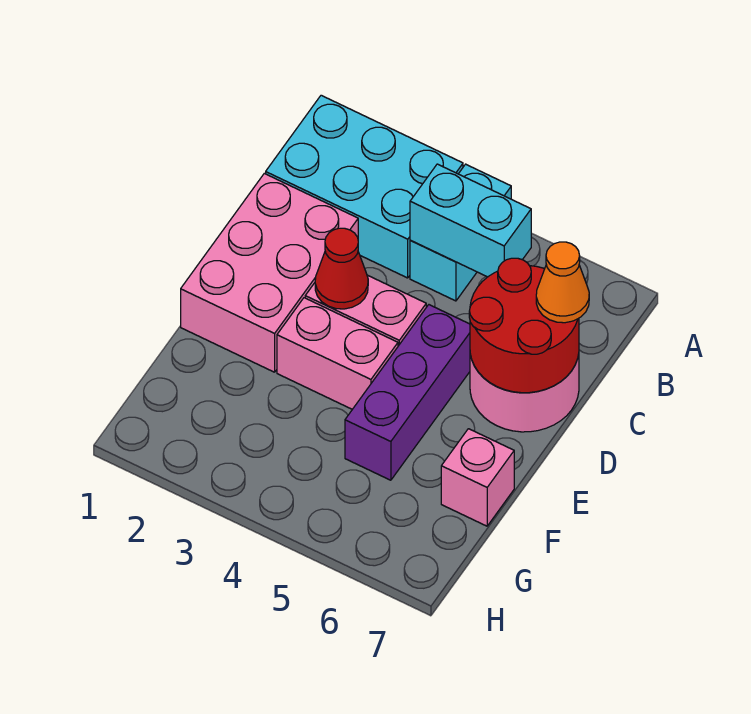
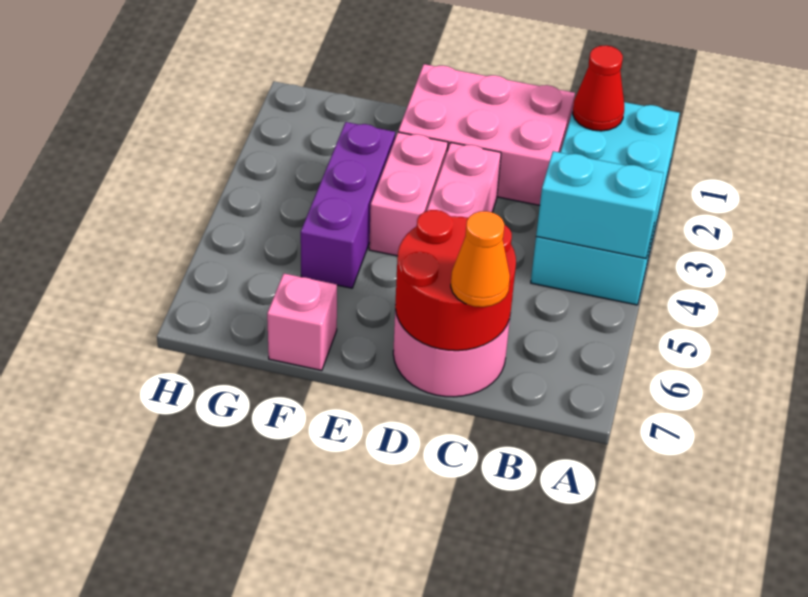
cyan 1x2 brick [410,164,531,277] -> cyan 1x2 brick turned to [536,151,663,259]
red 1x1 cone [315,228,368,309] -> red 1x1 cone moved to [573,45,624,131]
purple 1x3 brick [345,305,470,480] -> purple 1x3 brick turned to [301,122,395,288]

